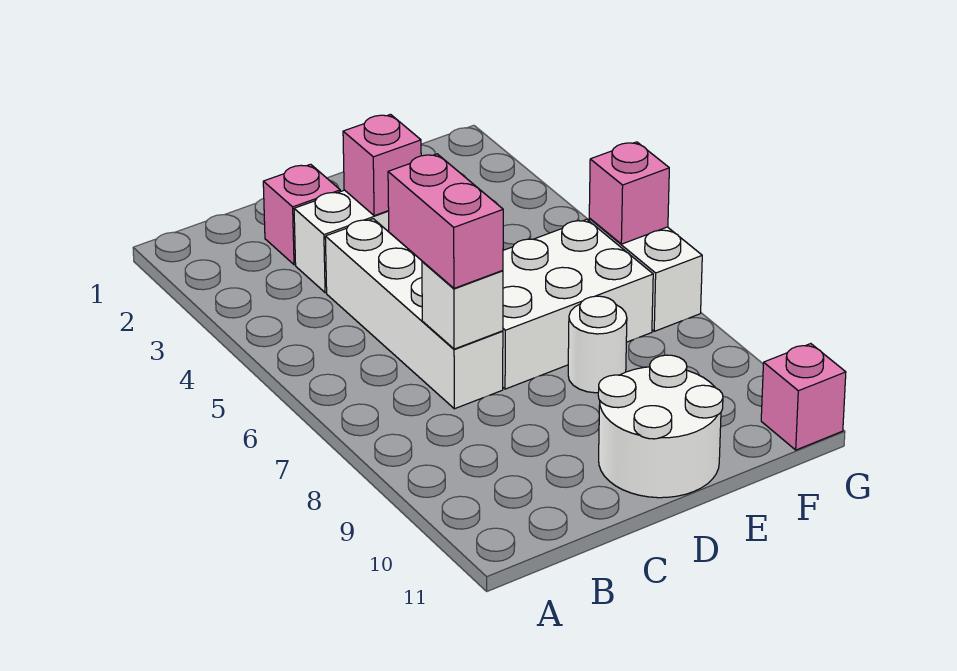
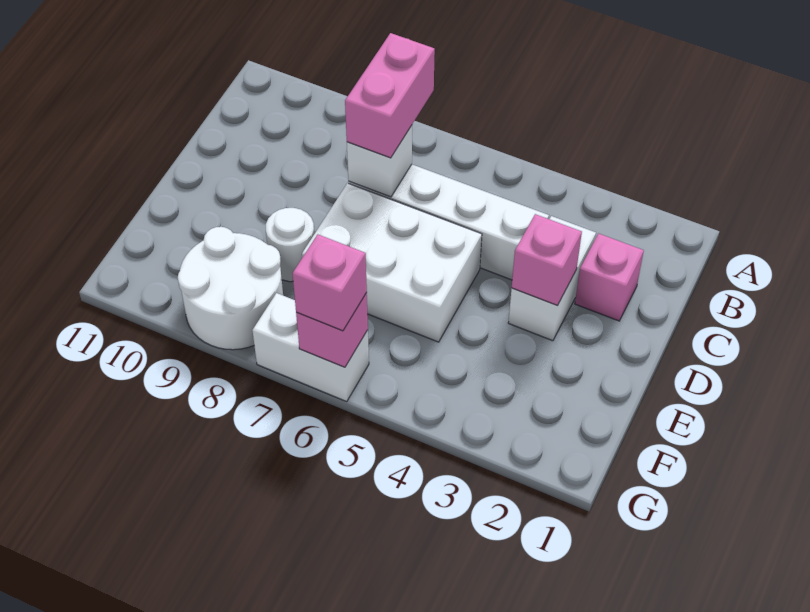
pink 1x2 brick [388,154,503,288] -> pink 1x2 brick turned to [345,33,435,158]
white 2x3 brick [503,219,653,389] -> white 2x3 brick turned to [302,183,482,342]
white 2x2 round brick [598,355,723,498] -> white 2x2 round brick moved to [178,227,283,350]
pink 1x1 brick [761,344,846,450] -> pink 1x1 brick moved to [292,234,367,331]

